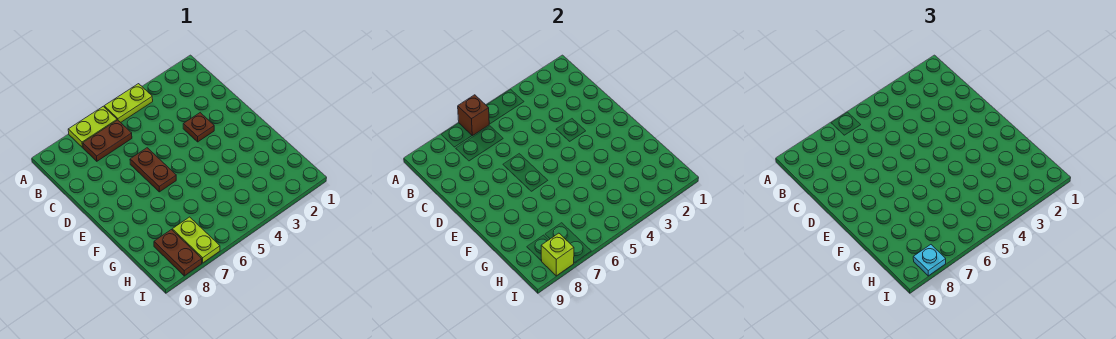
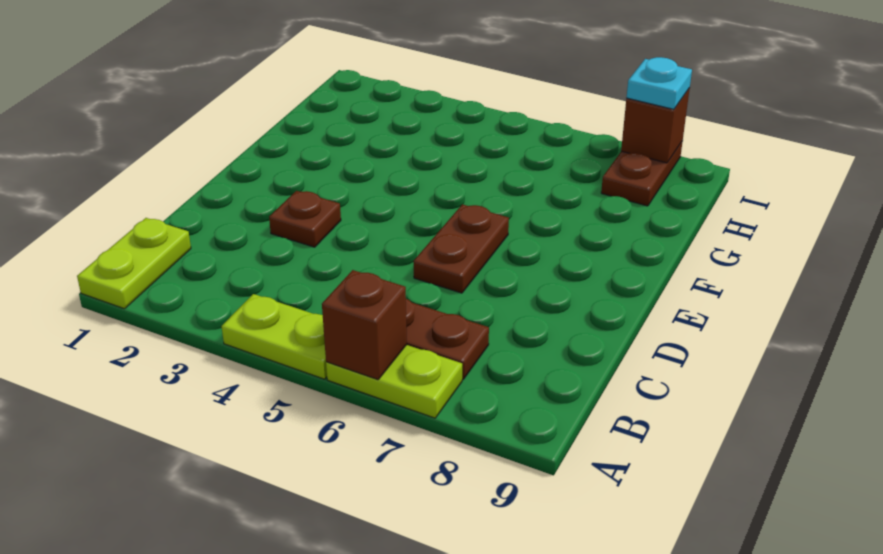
lime 1x2 plate [172,217,220,263] -> lime 1x2 plate moved to [77,218,191,309]
lime 1x1 brick [541,233,574,276] -> brown 1x1 brick [621,88,690,163]

